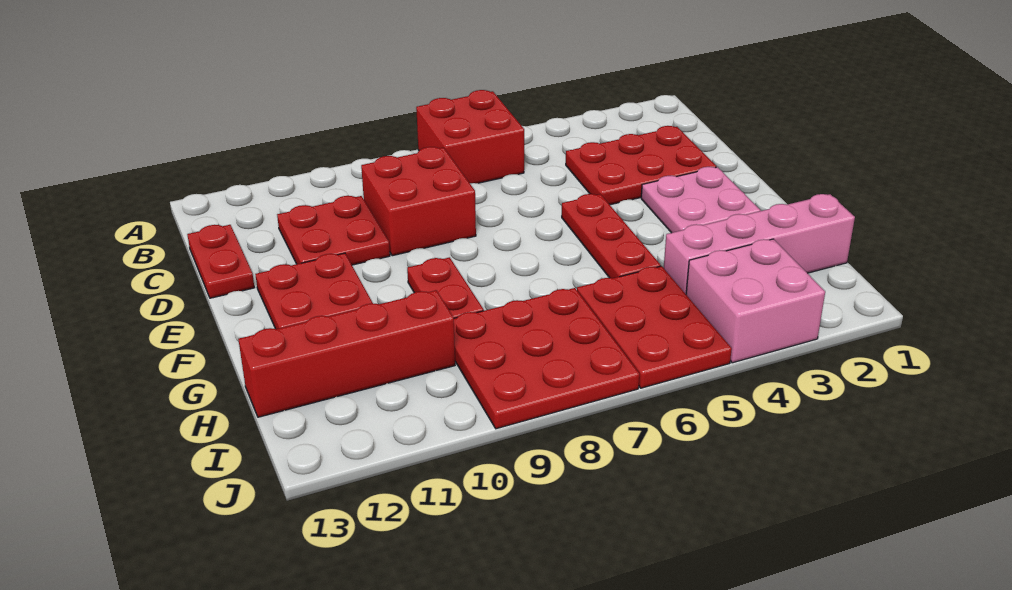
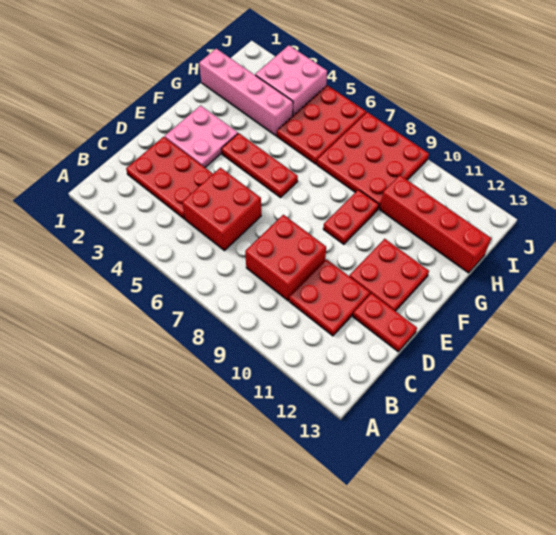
red 2x2 brick [416,90,524,183] -> red 2x2 brick moved to [182,168,261,250]
red 1x2 plate [187,225,254,298] -> red 1x2 plate turned to [353,293,417,352]
red 1x3 plate [562,194,661,278] -> red 1x3 plate turned to [221,133,298,198]

